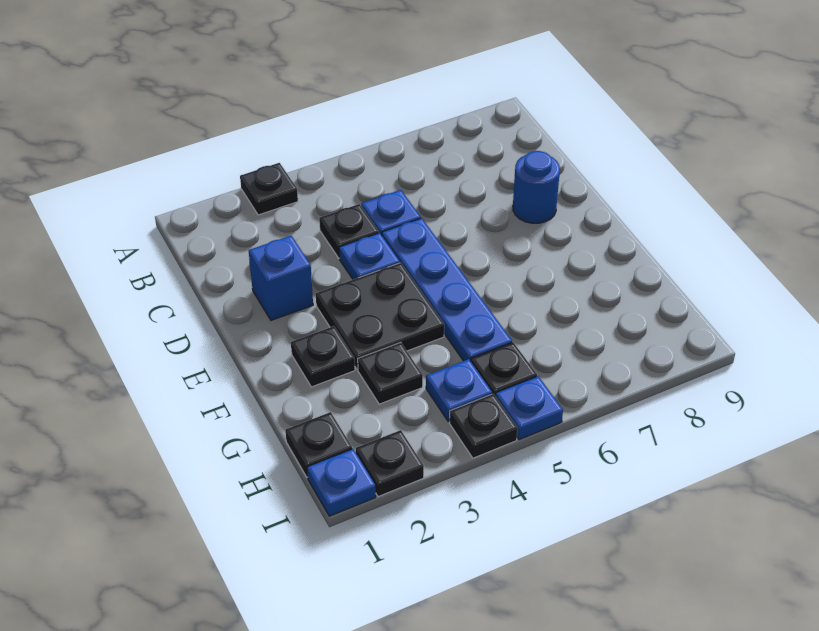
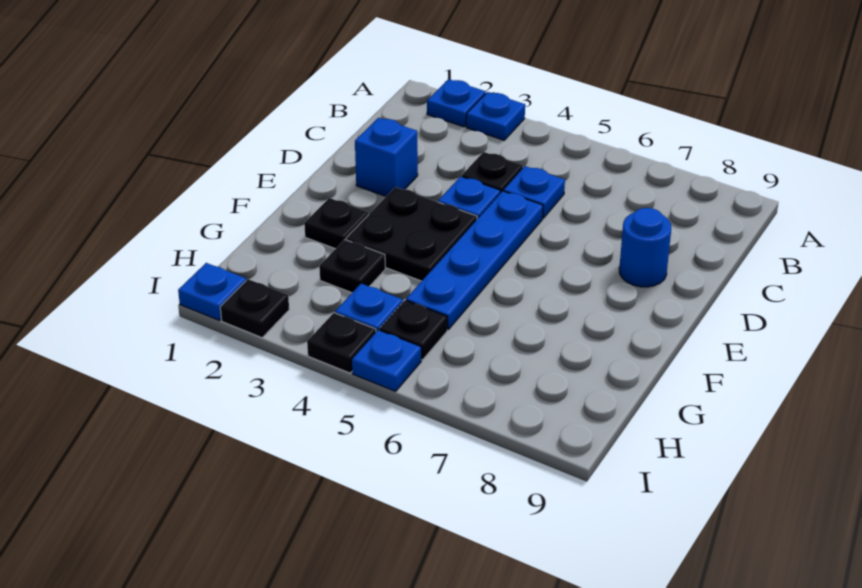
none -> blue 1x1 plate [427,79,485,127]
black 1x1 plate [240,163,298,215] -> blue 1x1 plate [466,92,525,140]
black 1x1 plate [285,412,352,477] -> none

